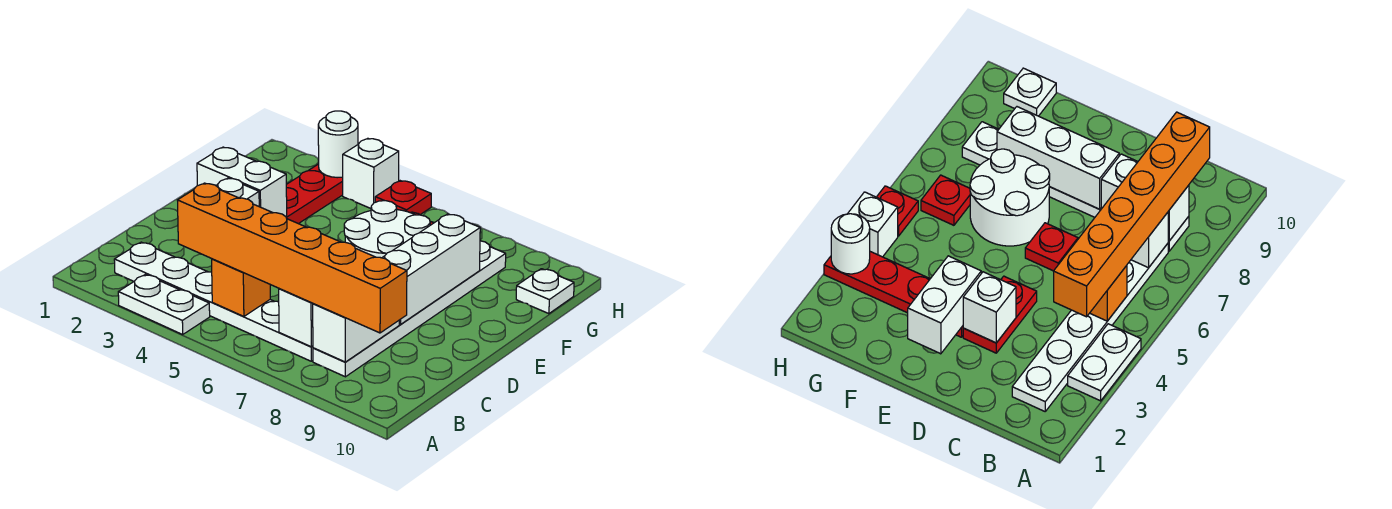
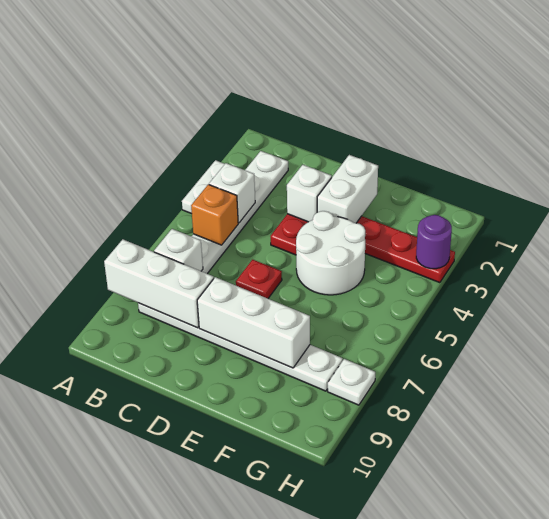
orange 1x6 brick [177,183,407,333] -> none
white 1x2 brick [313,304,399,362] -> white 1x3 brick [104,239,214,328]
white 2x2 round brick [344,201,430,258] -> white 2x2 round brick moved to [296,211,365,295]
red 1x1 plate [921,175,970,225] -> none
white 1x1 plate [516,269,574,314] -> white 1x1 plate moved to [328,359,375,405]
white 1x1 round brick [318,111,358,178] -> purple 1x1 round brick [416,215,452,269]
white 1x1 brick [343,138,399,208] -> white 1x1 brick moved to [209,163,255,223]
red 1x1 plate [375,181,431,215] -> none

